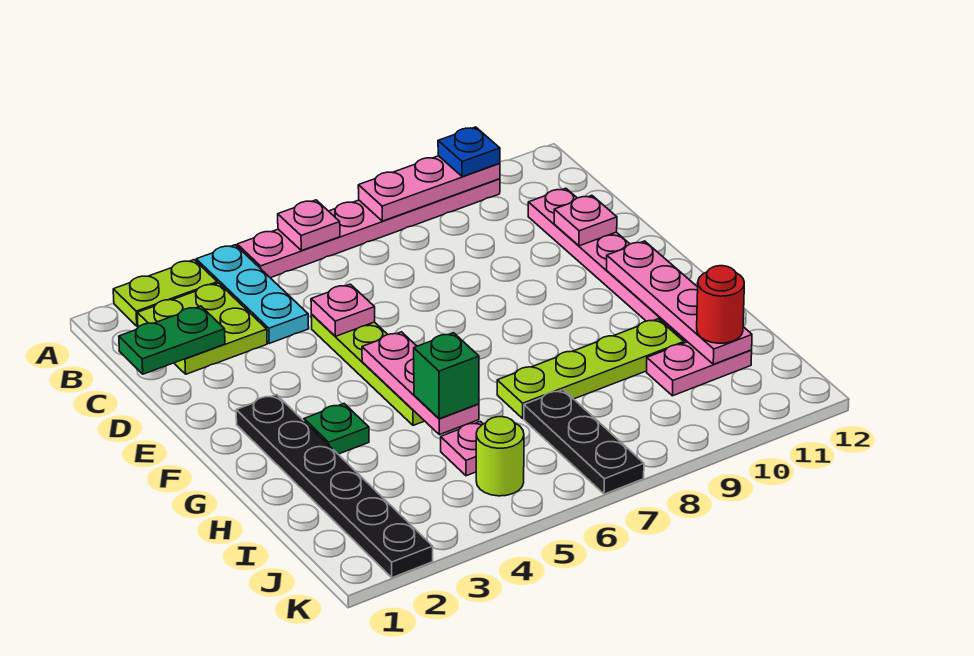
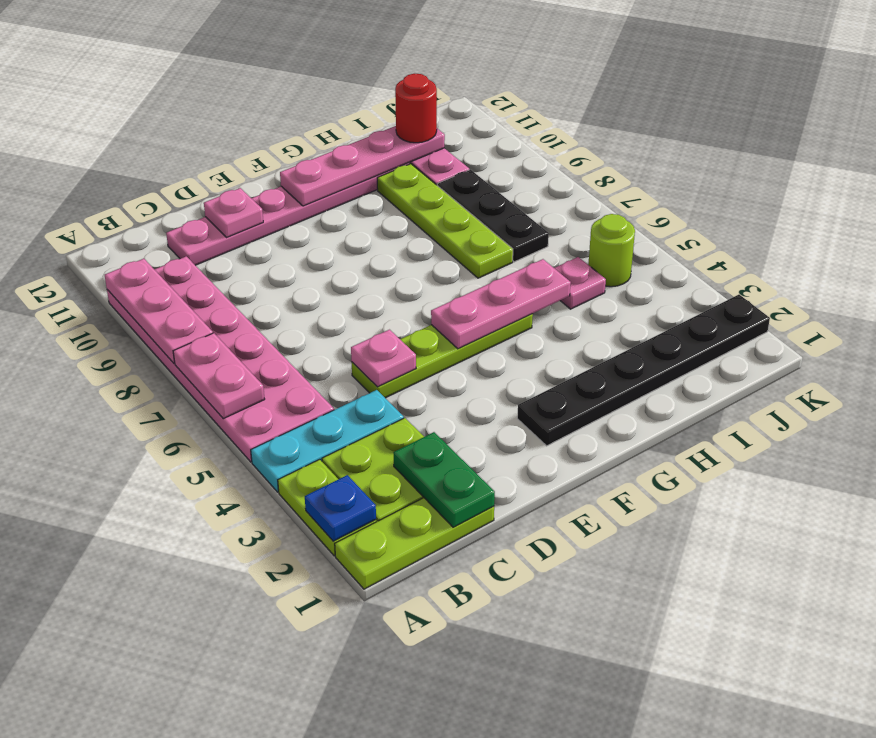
none -> lime 1x3 plate [335,498,494,589]
pink 1x6 plate [237,179,500,278] -> pink 2x6 plate [107,256,334,462]
pink 1x1 plate [278,200,340,251] -> pink 1x2 plate [173,333,265,419]
blue 1x1 plate [438,127,500,177] -> blue 1x1 plate moved to [305,475,376,541]
green 1x1 plate [304,404,369,454] -> none
green 1x1 brick [414,333,479,419] -> none
black 1x3 plate [524,390,644,494] -> black 1x3 plate turned to [437,170,549,262]

